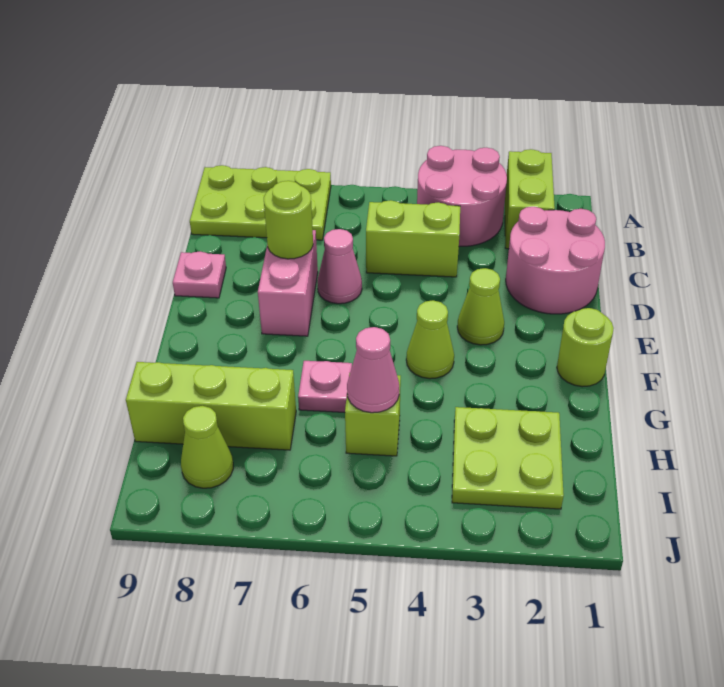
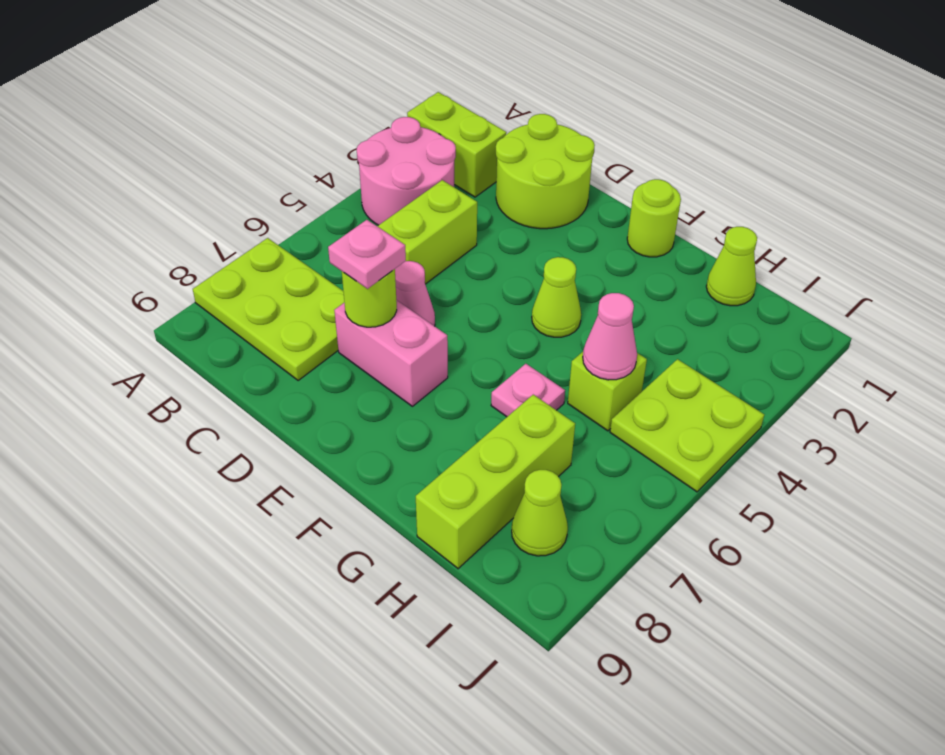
lime 2x3 plate [190,165,331,240] -> lime 2x3 plate turned to [193,238,344,381]
pink 2x2 round brick [506,207,605,314] -> lime 2x2 round brick [496,114,595,229]
pink 1x1 plate [173,251,226,298] -> pink 1x1 plate moved to [328,220,406,289]
lime 1x1 cone [457,268,504,345] -> lime 1x1 cone moved to [706,227,757,306]
lime 2x2 plate [452,407,564,509] -> lime 2x2 plate moved to [610,359,764,492]

